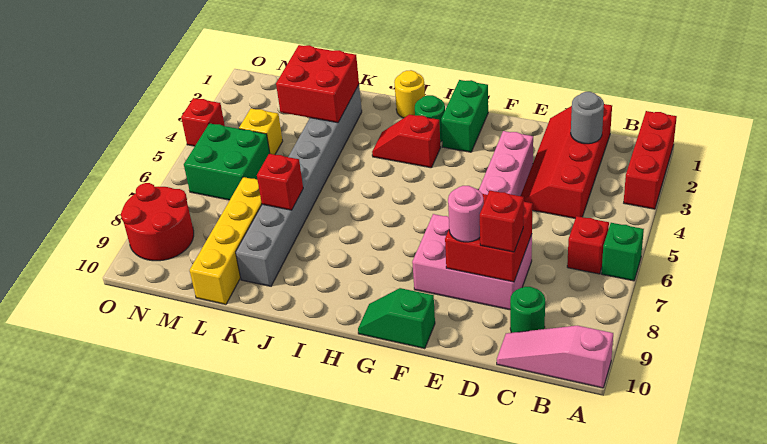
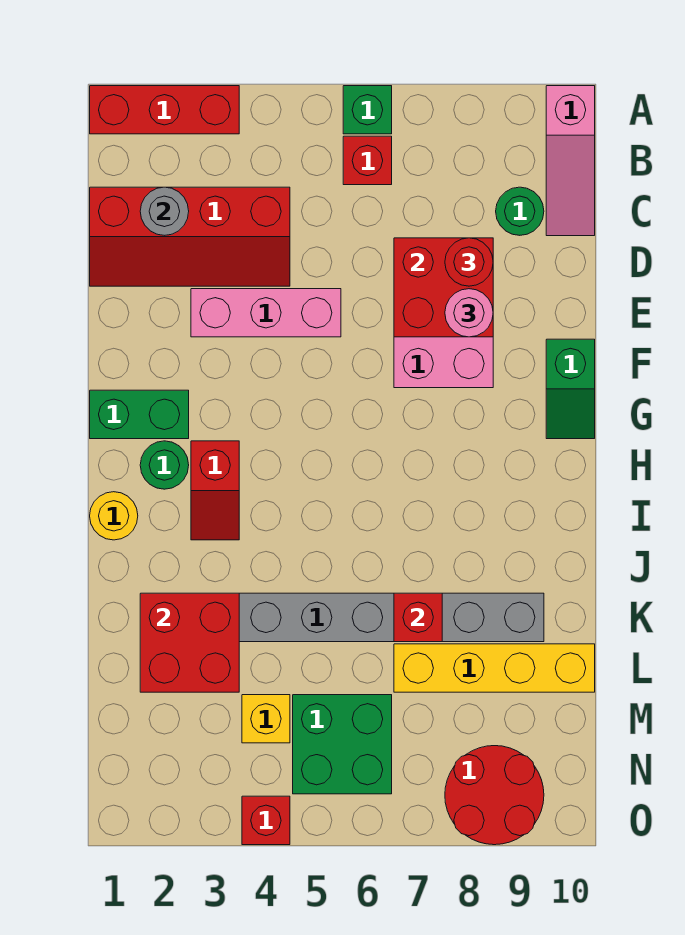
red 1x1 brick [480,191,524,252] -> red 1x1 round brick [445,238,493,286]

